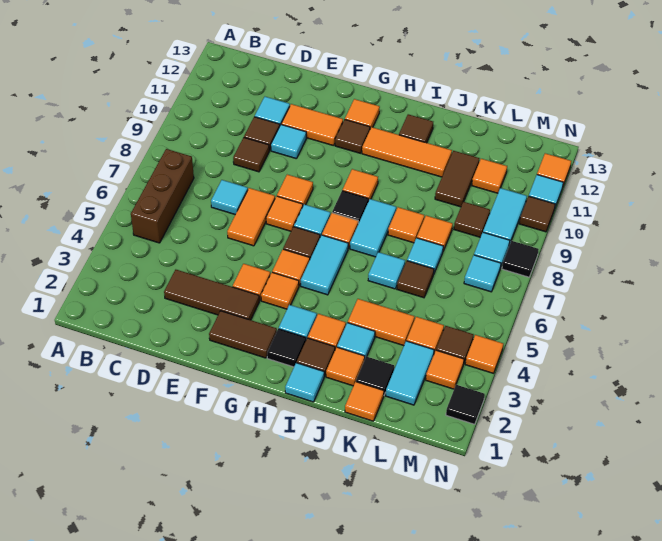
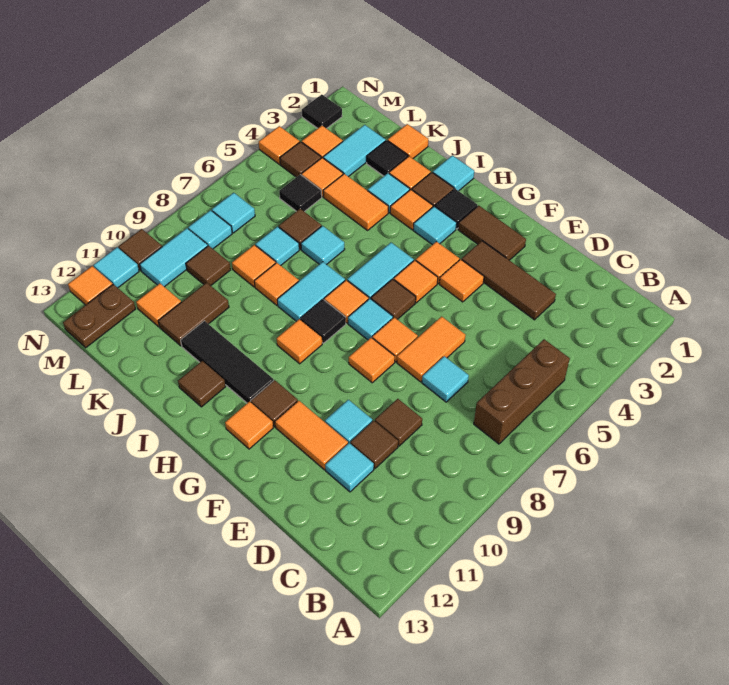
orange 1x3 tile [362,127,452,177] -> black 1x3 tile [181,321,274,403]
none -> brown 1x2 plate [63,284,136,348]
black 1x1 tile [502,241,539,277] -> black 1x1 tile moved to [279,175,322,212]

